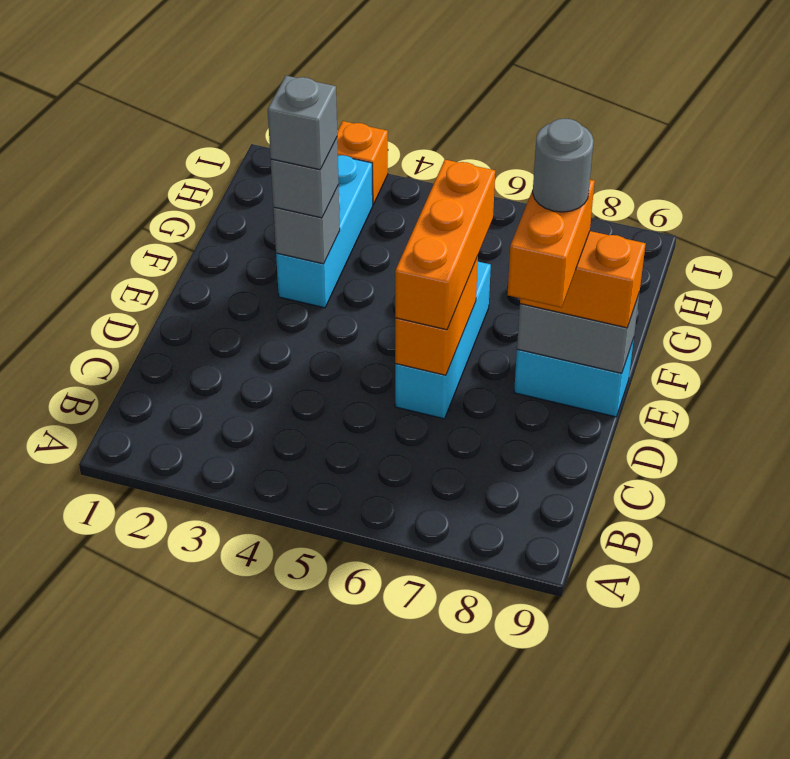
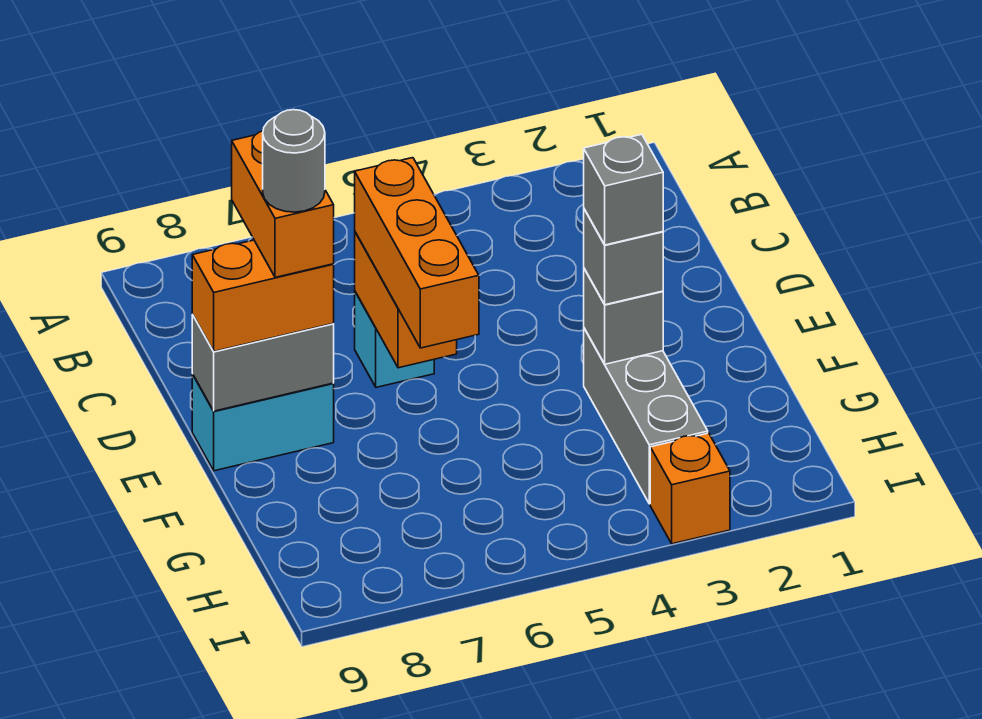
cyan 1x3 brick [395,262,491,419] -> cyan 1x1 brick [355,292,434,387]
cyan 1x3 brick [276,155,373,308] -> grey 1x3 brick [584,328,708,504]

